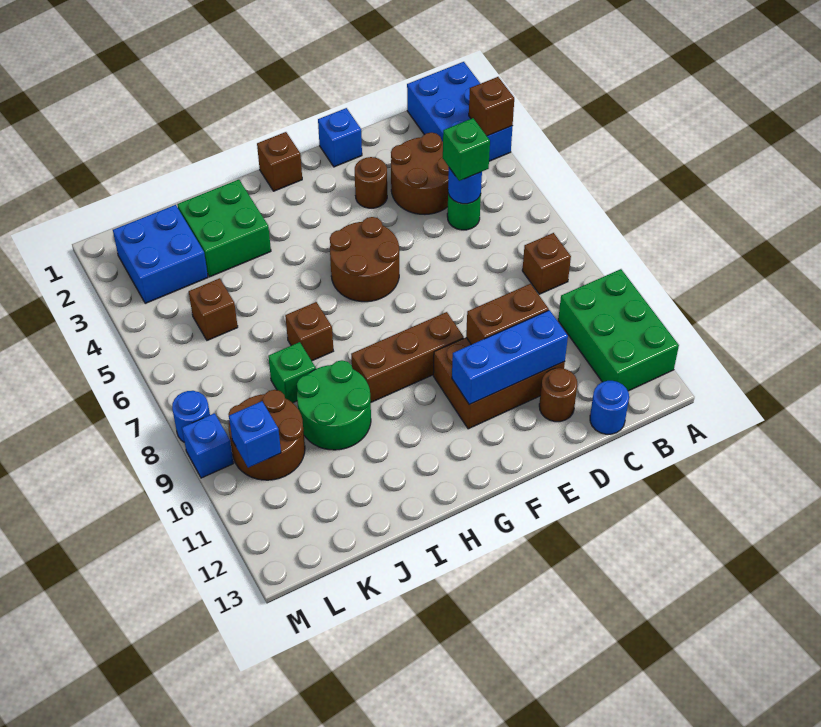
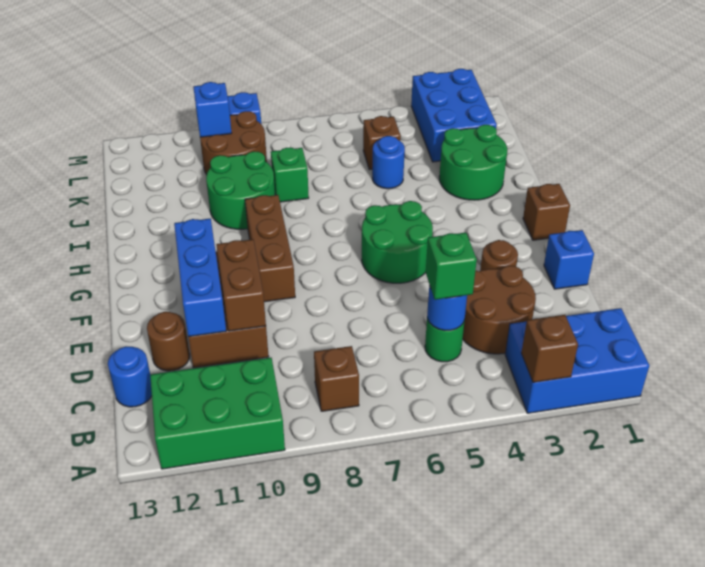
brown 2x2 round brick [330,217,399,302] -> green 2x2 round brick [362,201,433,283]
green 2x2 brick [177,180,271,277] -> green 2x2 round brick [439,125,507,200]
brown 1x1 brick [285,302,333,361] -> none
blue 2x2 brick [113,205,208,303] -> blue 2x3 brick [411,69,497,162]
blue 1x1 round brick [172,391,210,442] -> blue 1x1 round brick moved to [372,136,405,189]

